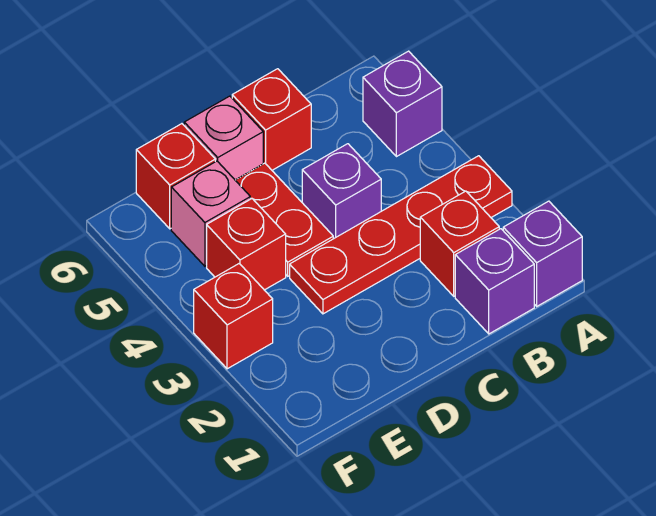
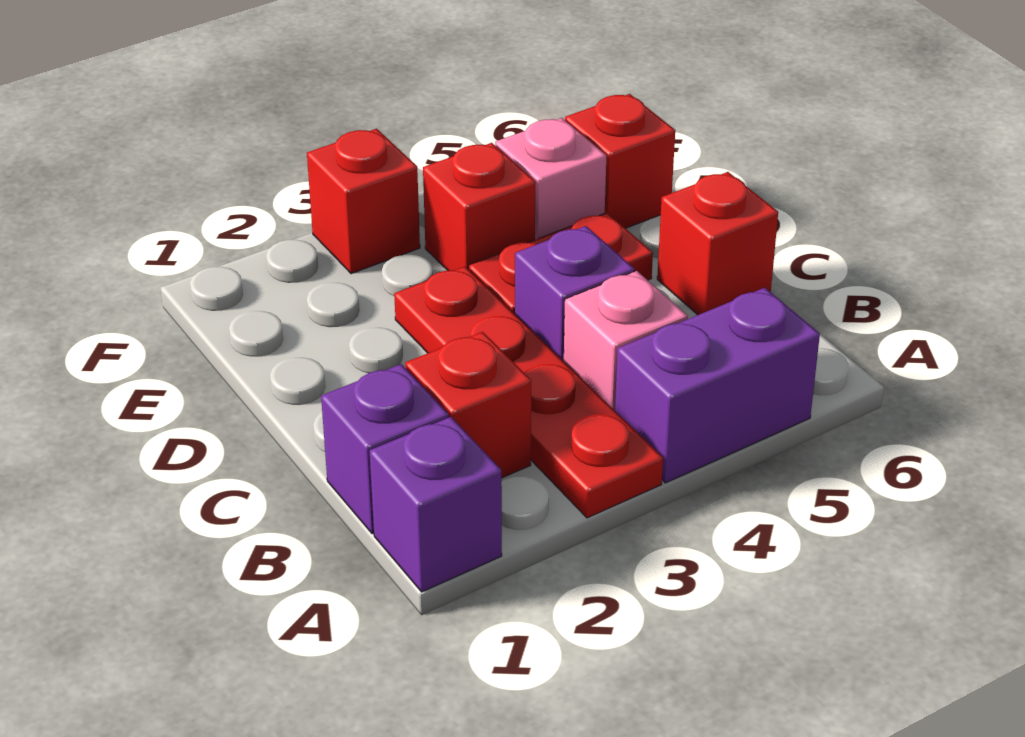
purple 1x1 brick [363,51,442,157] -> purple 1x2 brick [615,288,820,483]
pink 1x1 brick [184,96,263,180] -> pink 1x1 brick moved to [564,271,688,410]

